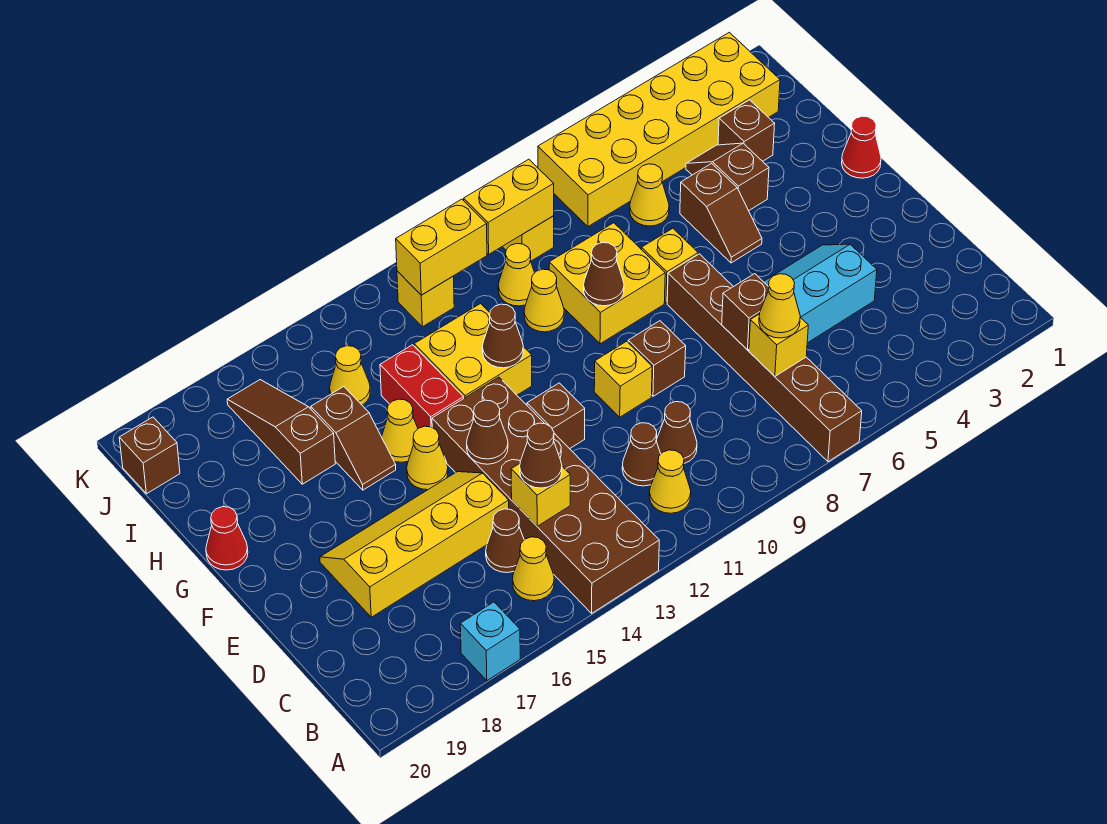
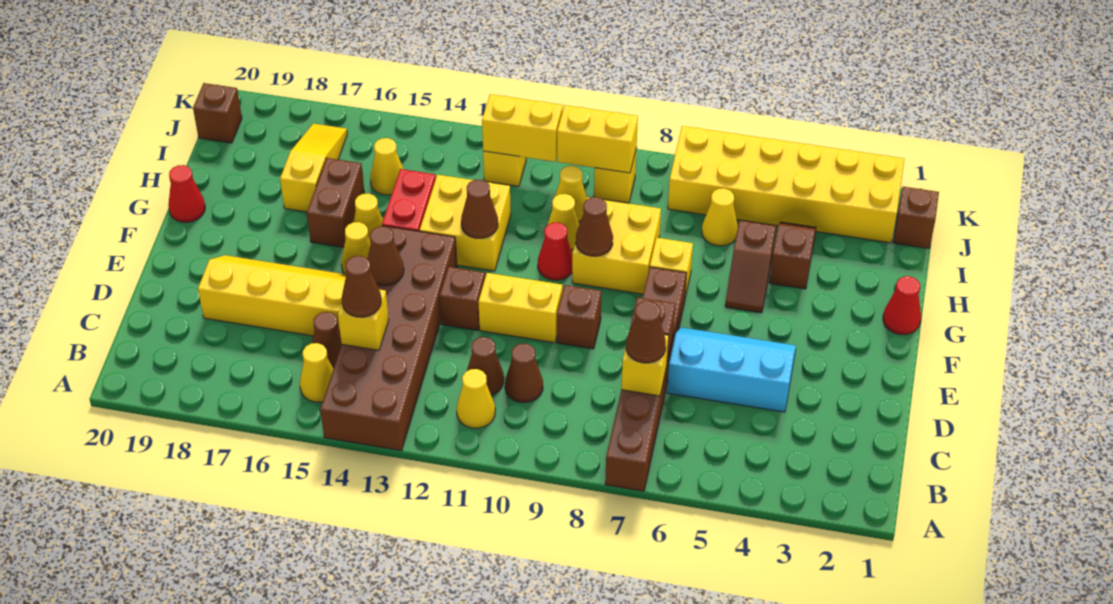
cyan 1x1 brick [460,602,520,681] -> none
yellow 1x1 cone [759,274,800,338] -> brown 1x1 cone [626,301,666,363]
yellow 1x1 brick [594,341,652,417] -> yellow 1x2 brick [478,273,562,343]
none -> red 1x1 cone [538,222,572,280]
brown 1x2 slope [311,387,396,490] -> brown 1x2 brick [307,158,364,247]
brown 1x3 slope [227,380,335,484] -> yellow 1x3 slope [280,124,347,212]
brown 1x1 brick [718,100,775,161] -> brown 1x1 brick moved to [893,187,939,249]

